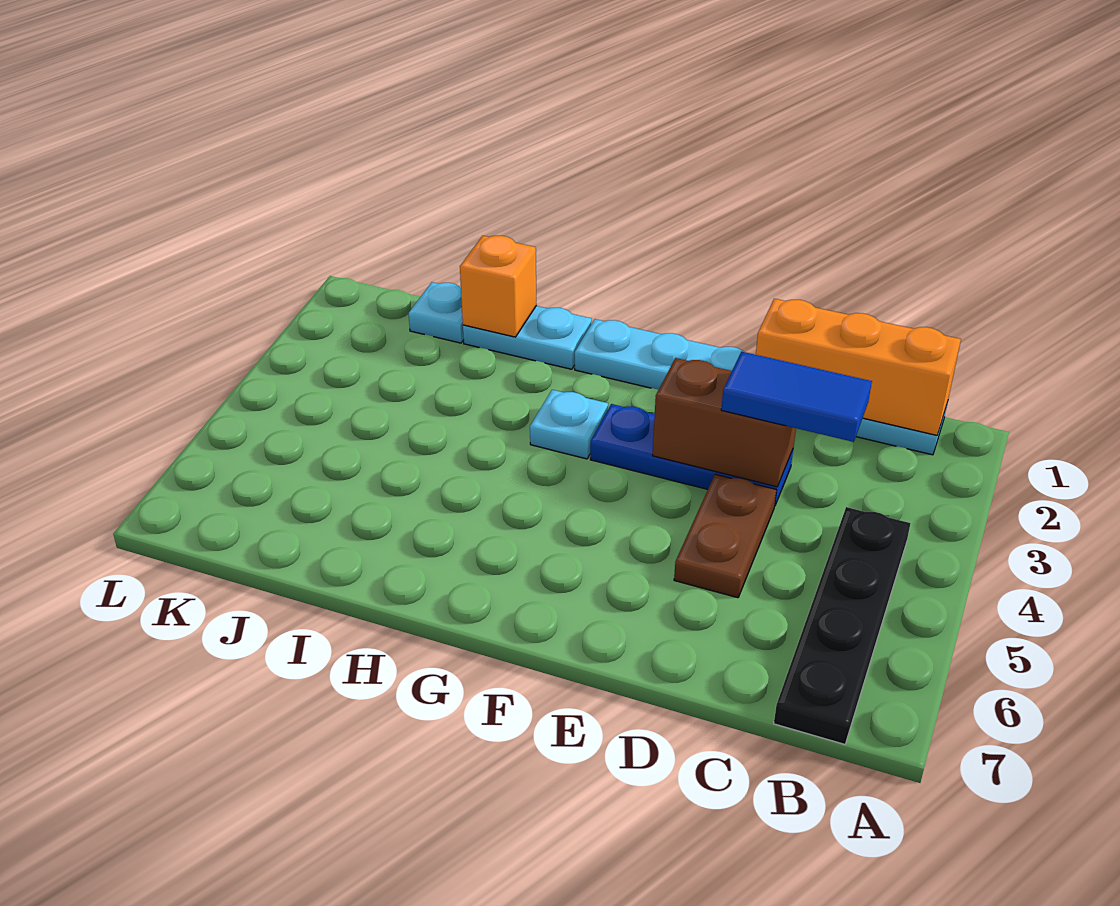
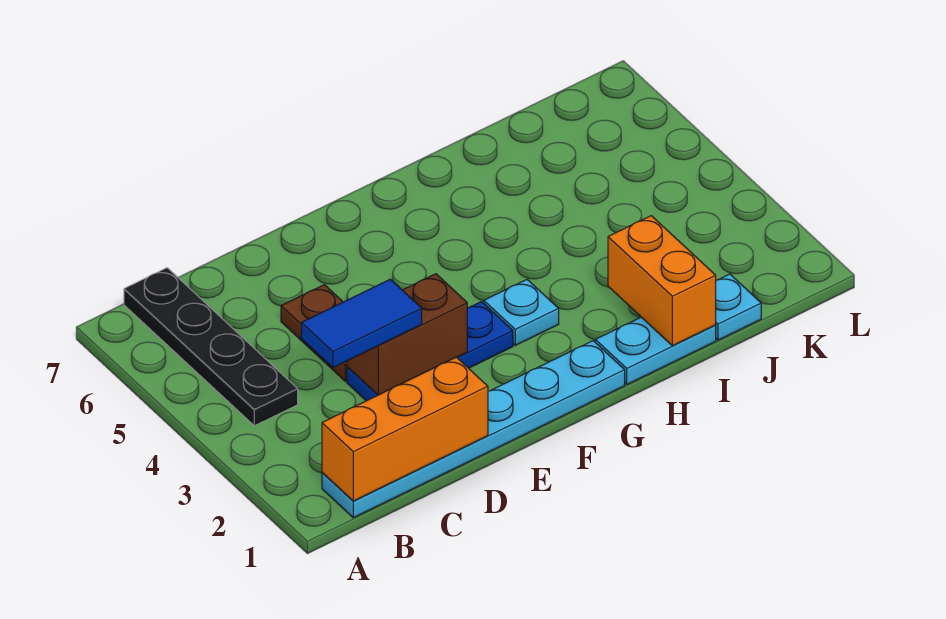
orange 1x1 brick [460,236,537,337] -> orange 1x2 brick [608,216,716,346]

